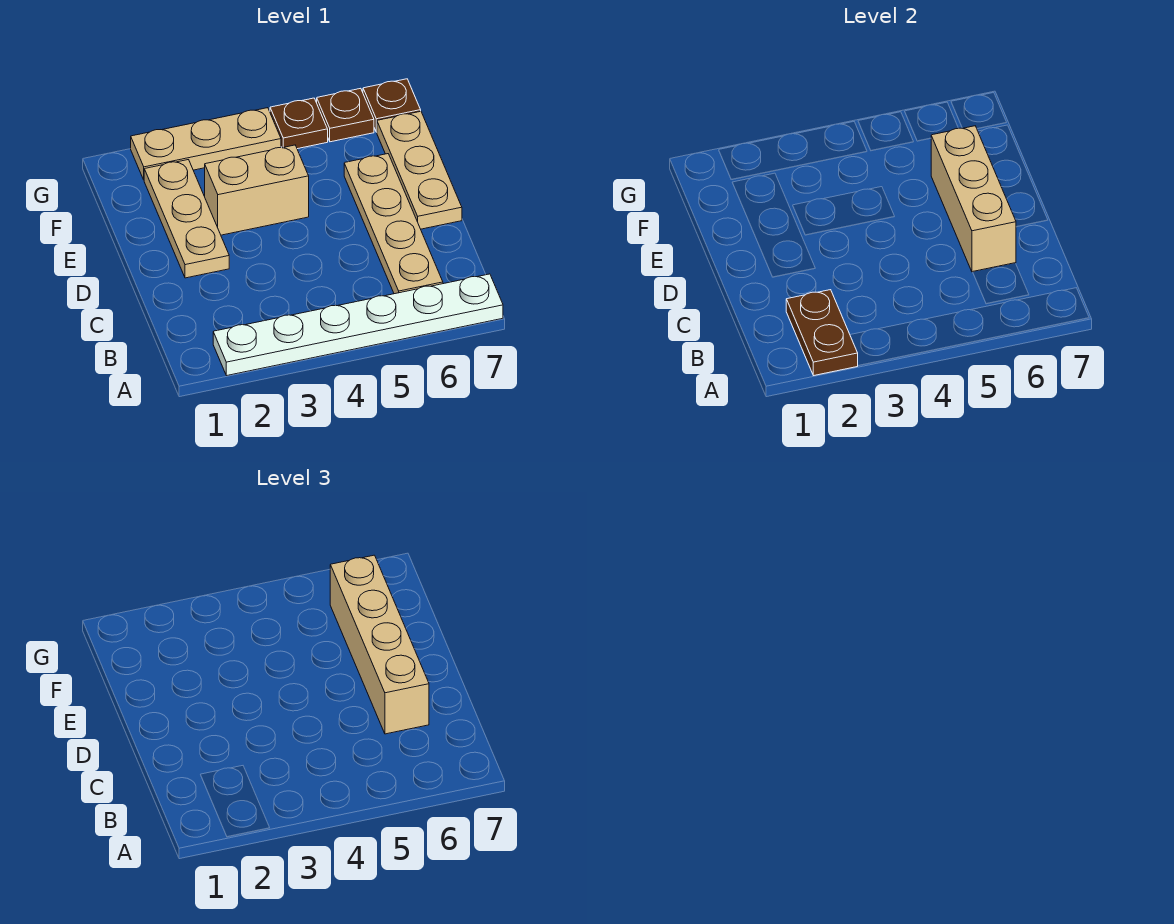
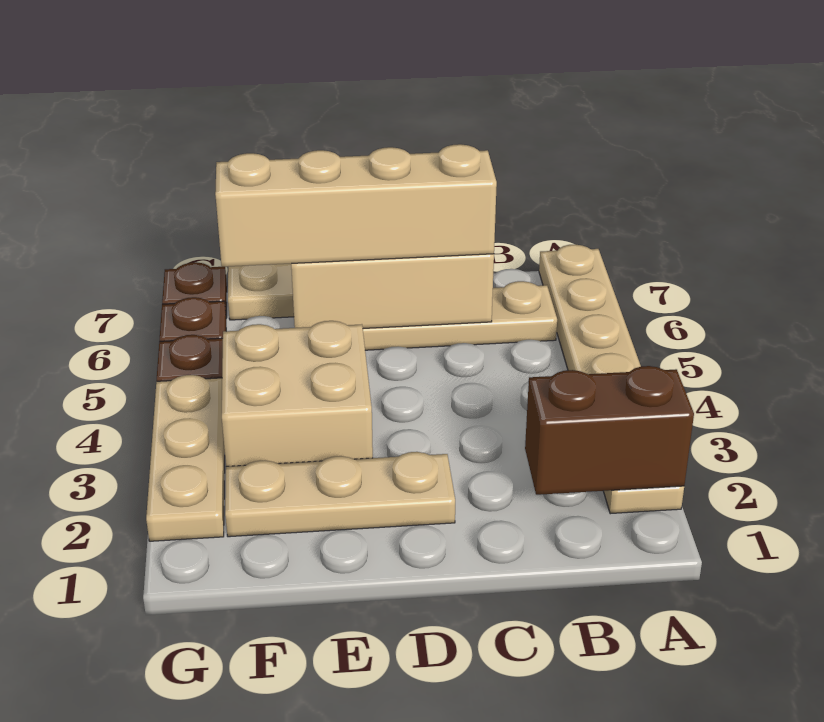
white 1x6 plate [213,274,503,376] -> tan 1x6 plate [539,244,684,514]
brown 1x2 plate [786,290,858,376] -> brown 1x2 brick [525,366,694,495]
tan 1x2 brick [205,145,309,235] -> tan 2x2 brick [222,321,373,466]

